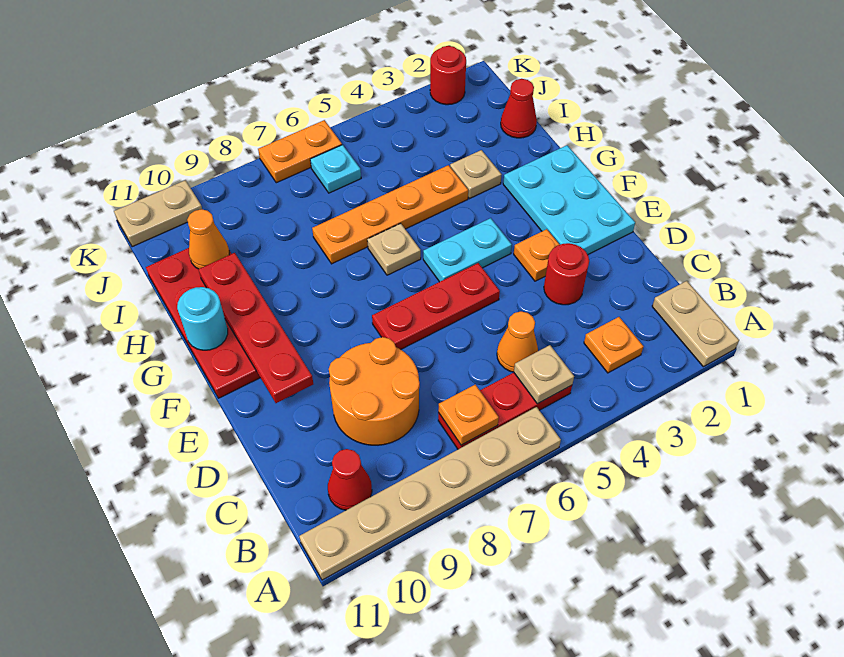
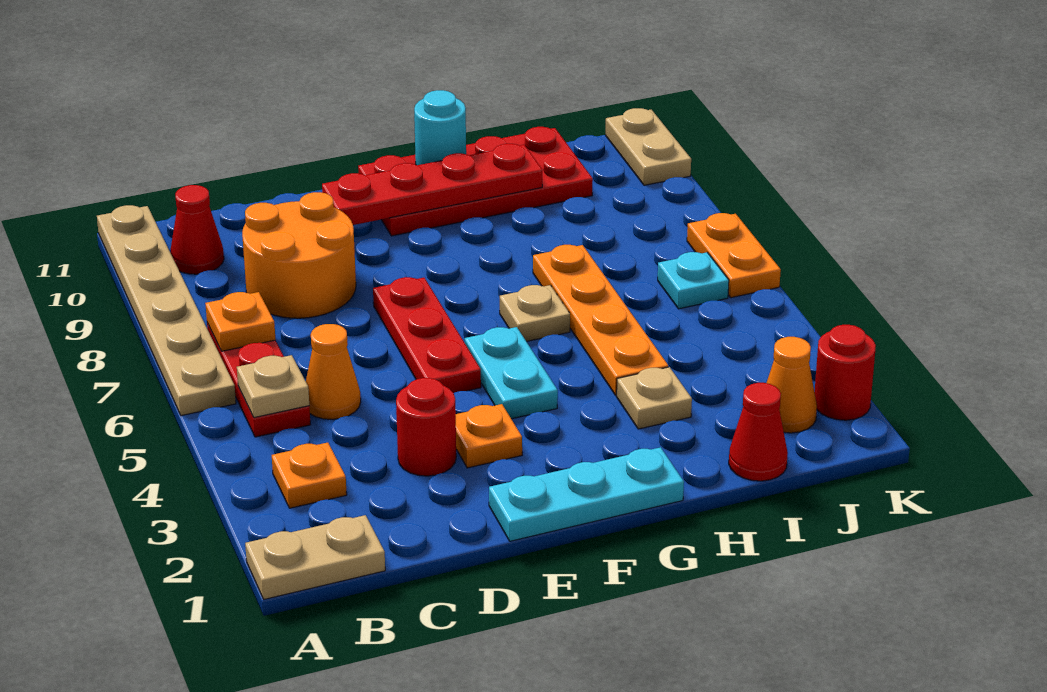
cyan 2x3 plate [503,145,635,254] -> cyan 1x3 plate [489,447,684,541]
orange 1x1 cone [187,209,229,269] -> orange 1x1 cone moved to [767,337,817,433]

